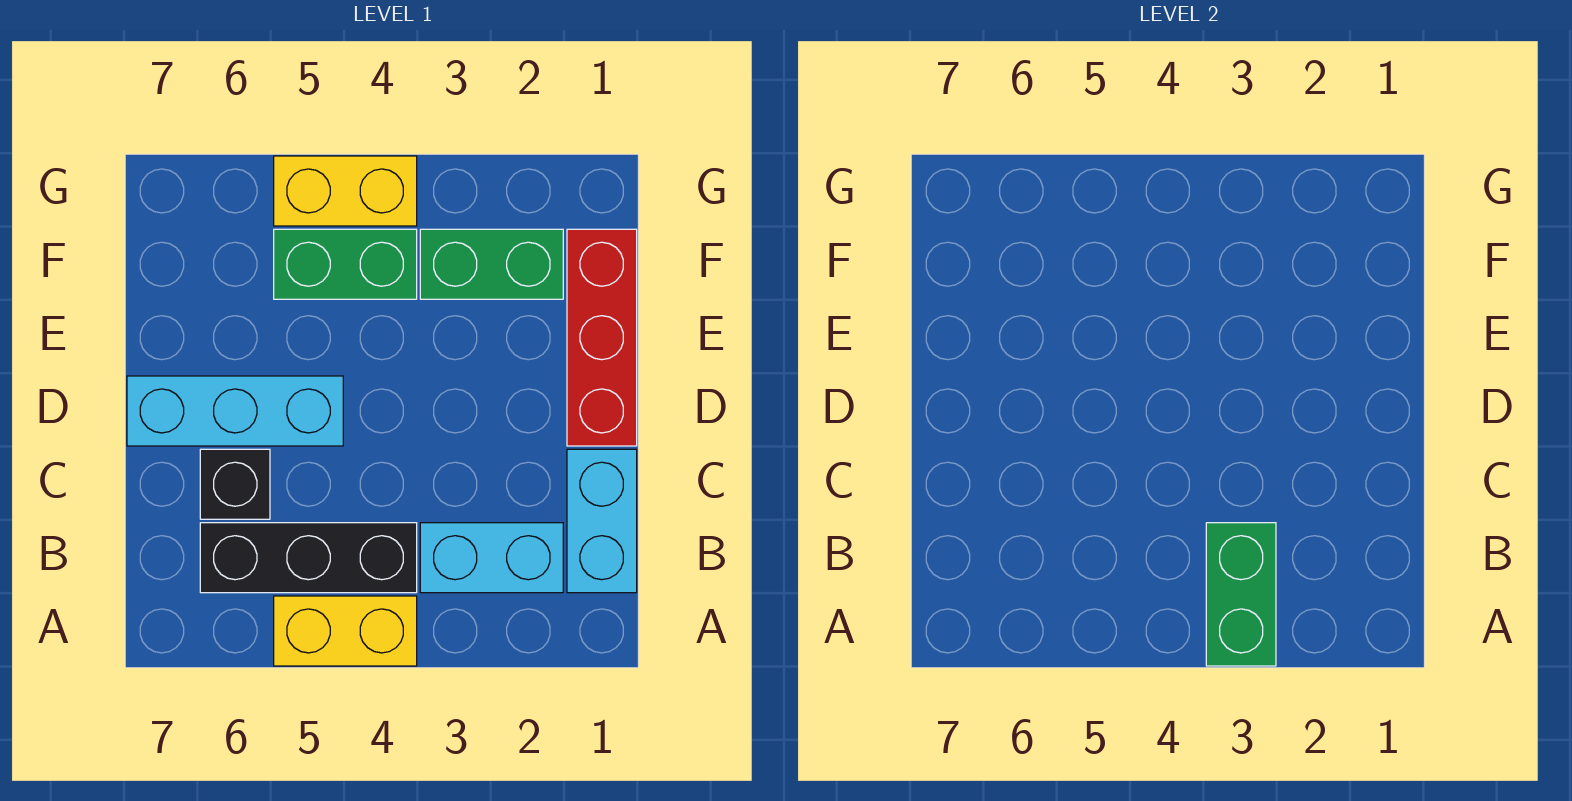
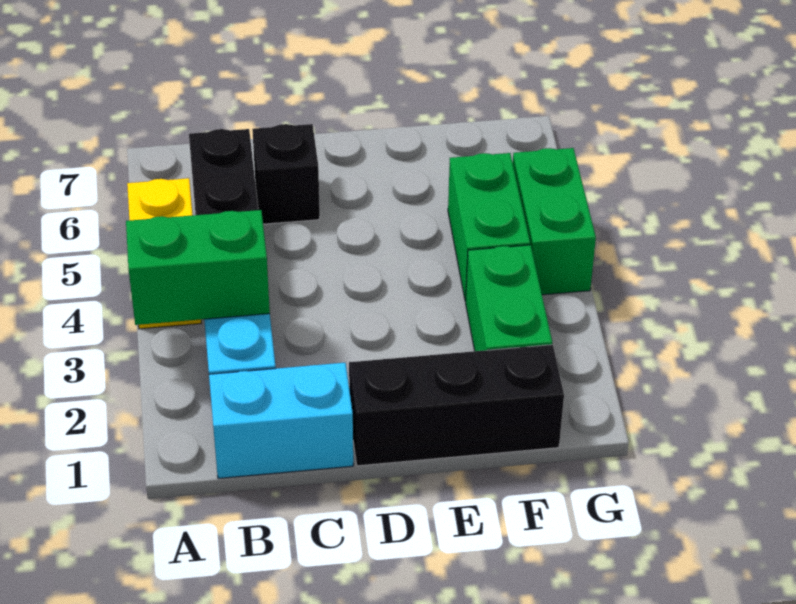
red 1x3 brick [567,229,637,446] -> black 1x3 brick [349,345,564,466]
cyan 1x3 brick [127,376,343,446] -> none
yellow 1x2 brick [274,156,417,226] -> green 1x2 brick [513,148,596,295]

